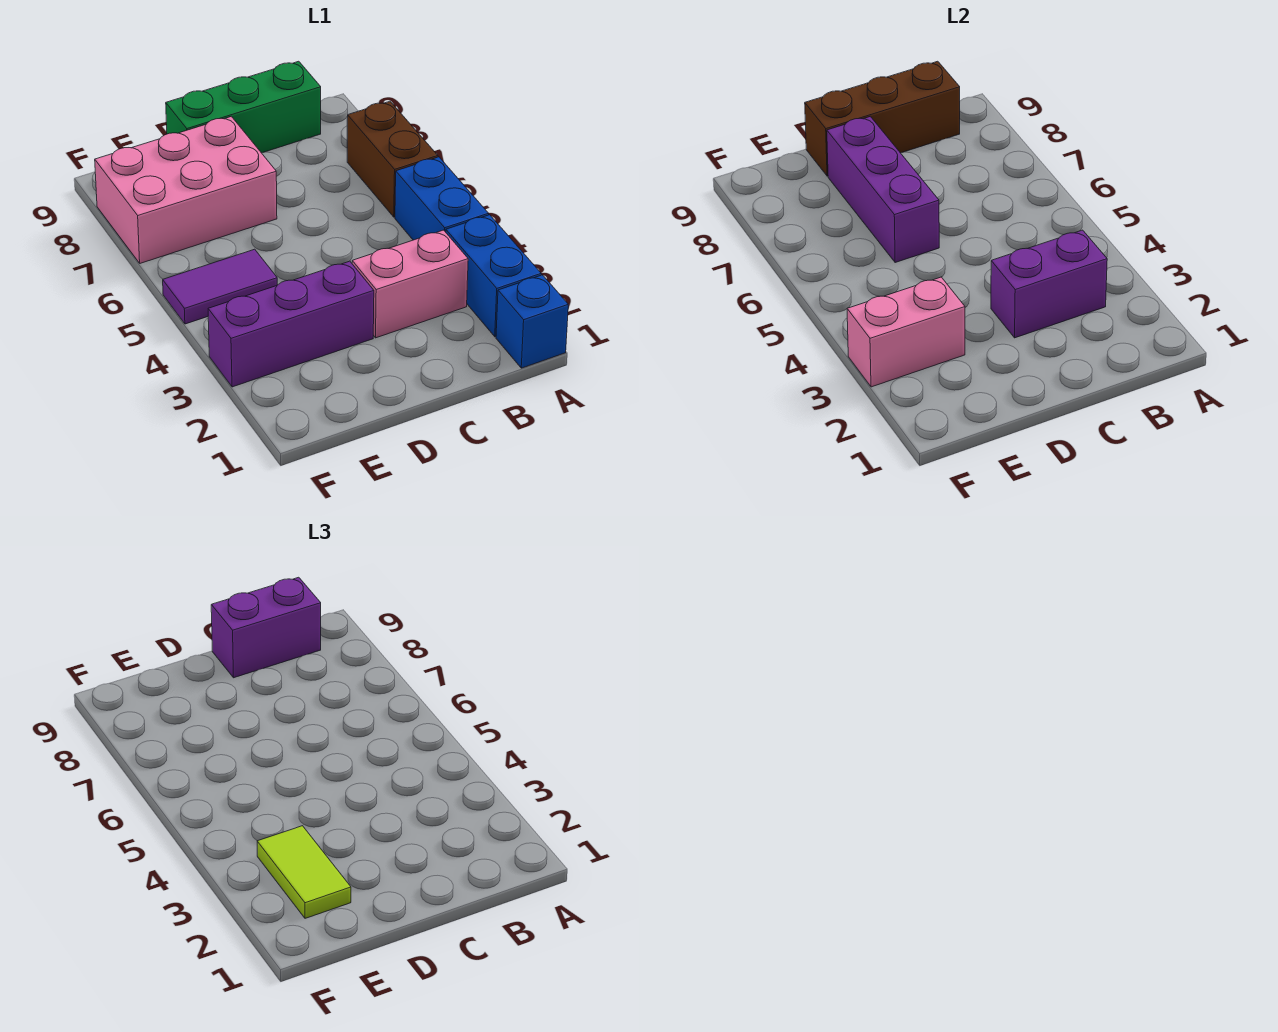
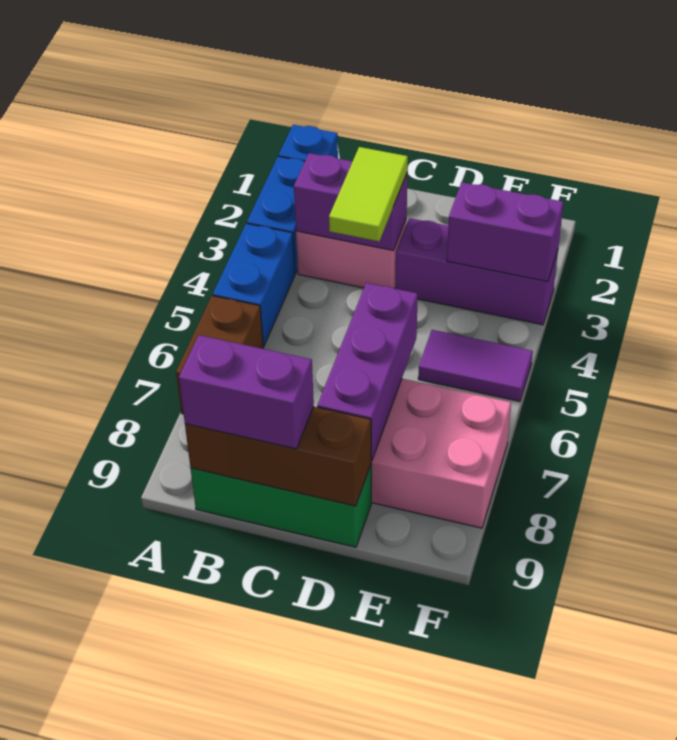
lime 1x2 tile [257,826,351,918] -> lime 1x2 tile moved to [329,147,408,241]
pink 1x2 brick [847,277,965,387] -> purple 1x2 brick [447,182,564,282]

